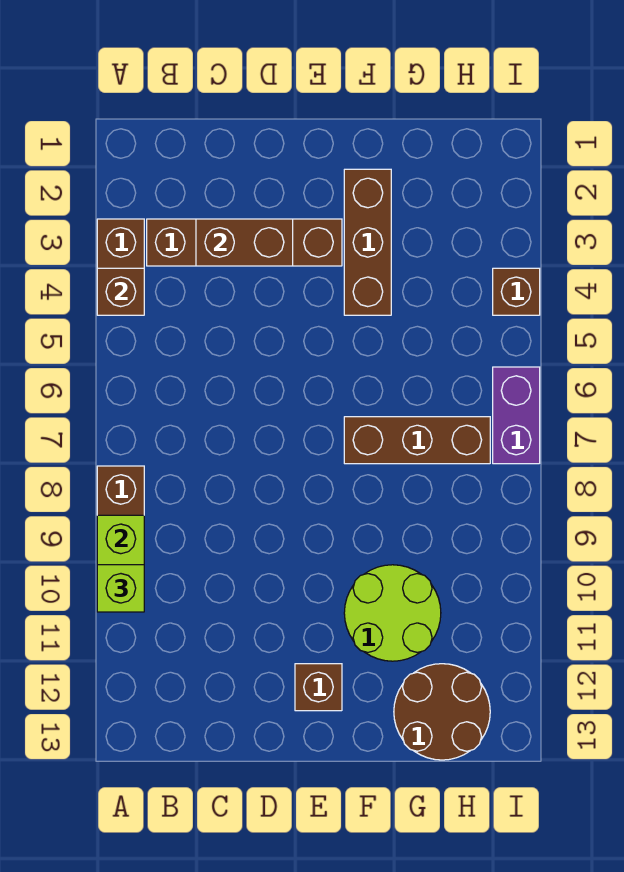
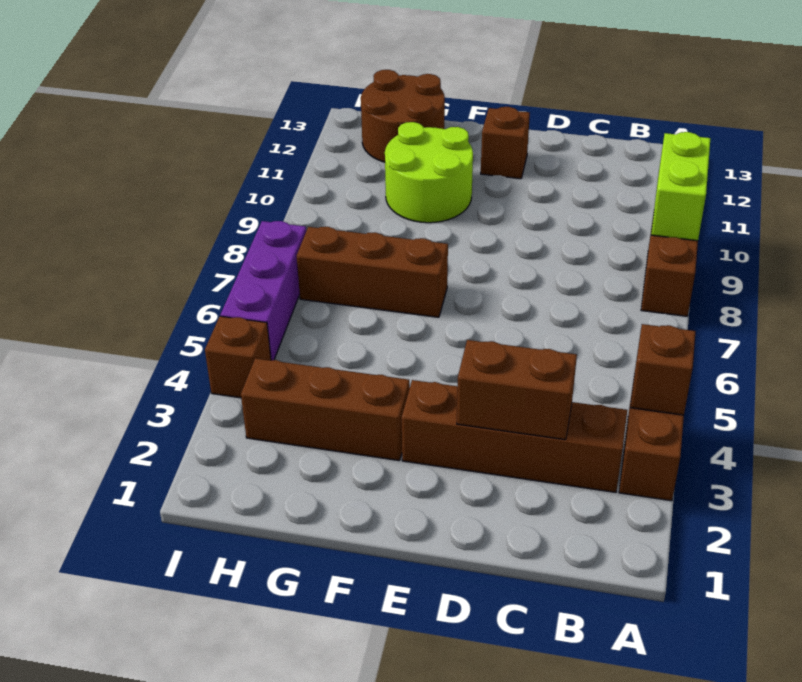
lime 1x1 brick [97,565,144,612] -> none
brown 1x3 brick [344,169,391,315] -> brown 1x3 brick turned to [241,358,410,461]
purple 1x2 brick [493,367,540,464] -> purple 1x3 brick [220,221,306,360]

